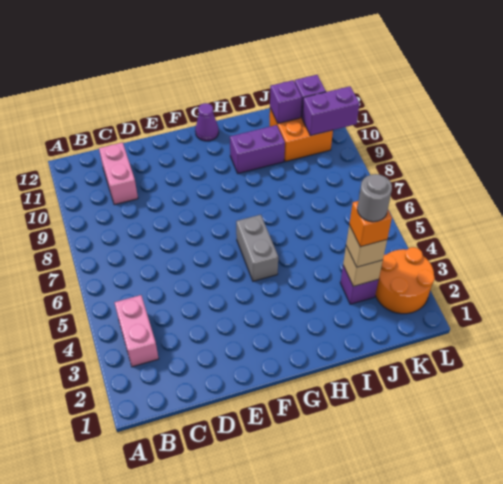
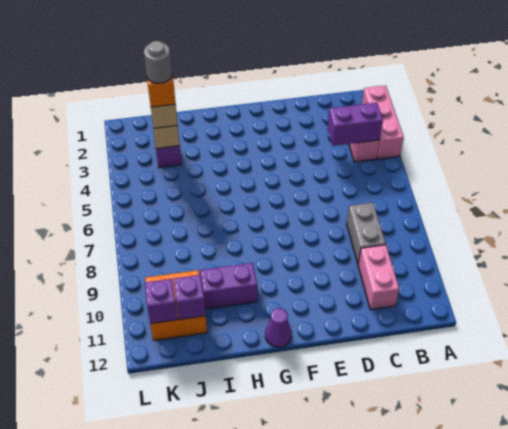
none -> pink 1x3 brick [362,85,404,159]
grey 1x2 brick [236,215,278,281] -> grey 1x2 brick moved to [347,203,386,264]
orange 2x2 round brick [375,247,435,314] -> none
purple 1x2 brick [302,86,360,136] -> purple 1x2 brick moved to [327,103,383,146]

